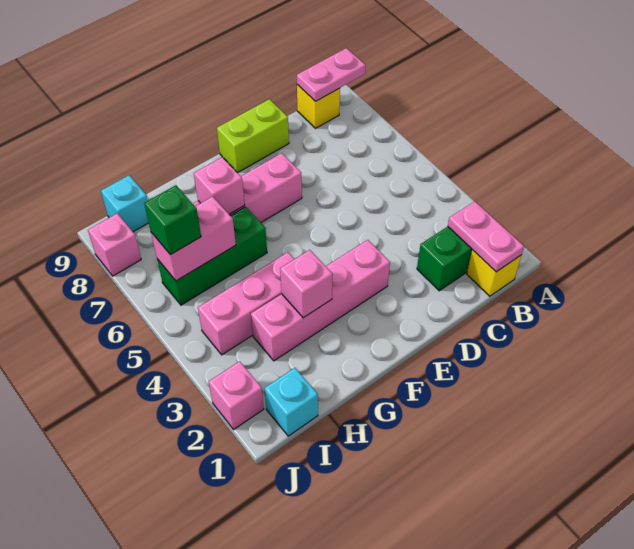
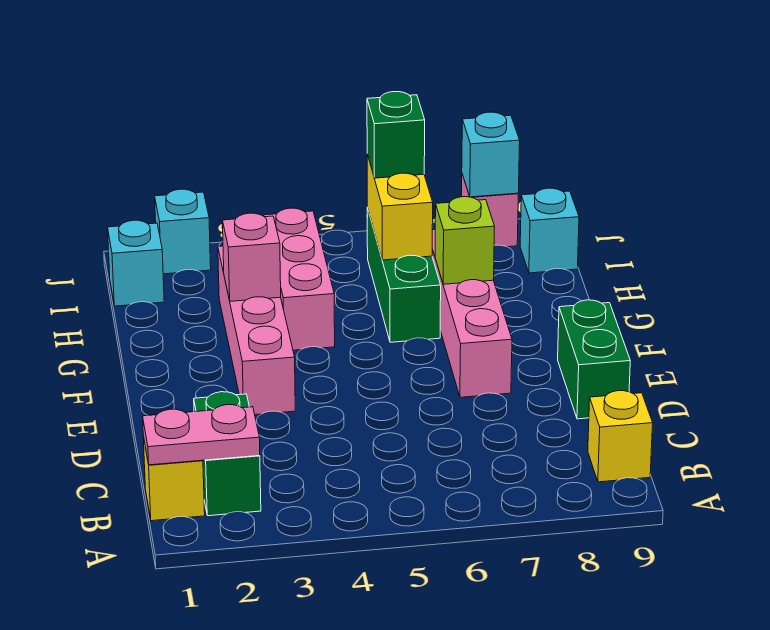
pink 1x2 plate [297,48,366,101] -> none
lime 1x2 brick [217,99,289,173] -> green 1x2 brick [558,300,630,419]
pink 1x1 brick [194,157,245,214] -> lime 1x1 brick [435,197,495,284]
pink 1x2 brick [151,197,236,281] -> yellow 1x2 brick [367,154,433,260]
pink 1x1 brick [209,361,264,429] -> cyan 1x1 brick [155,189,211,274]
none -> cyan 1x1 brick [462,112,520,197]

